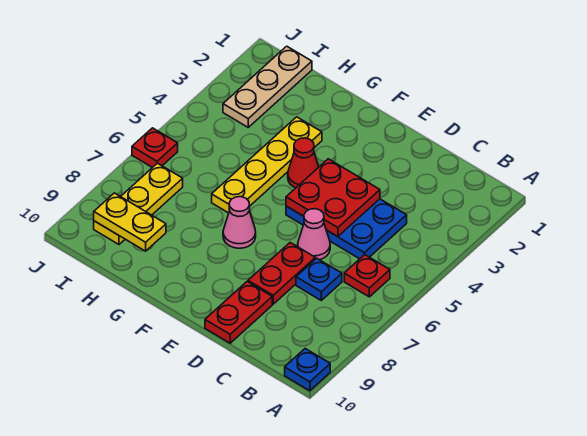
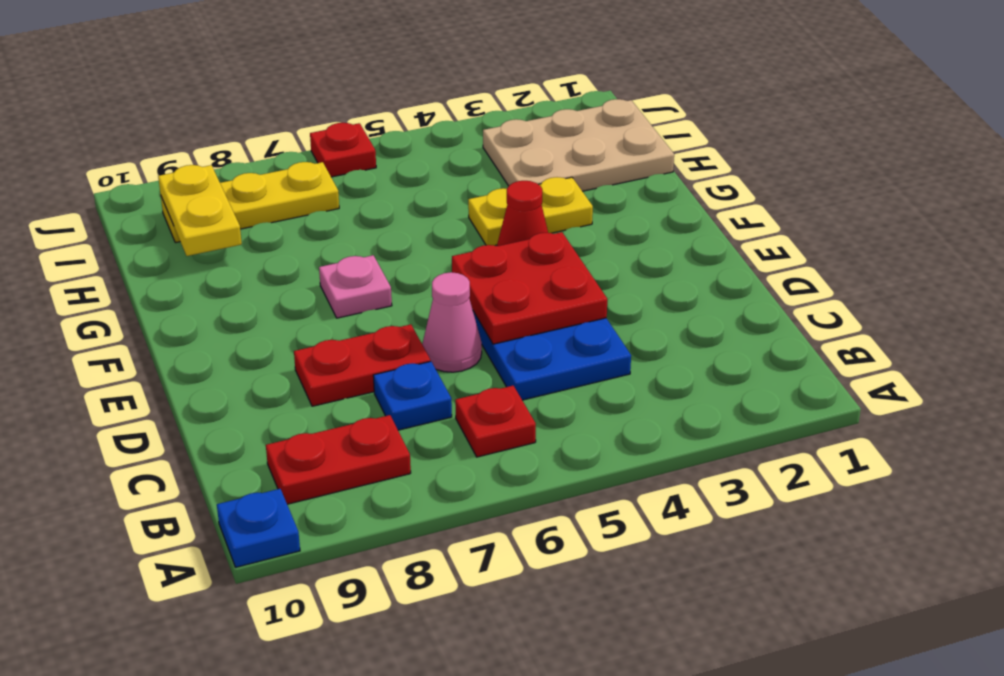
red 1x2 plate [205,282,272,343] -> red 1x2 plate moved to [266,415,411,504]
pink 1x1 cone [223,197,256,248] -> pink 1x1 plate [319,255,392,318]
yellow 1x4 plate [212,117,322,213] -> yellow 1x2 plate [468,177,593,246]
tan 1x3 plate [223,46,312,127] -> tan 2x3 plate [483,99,674,191]

